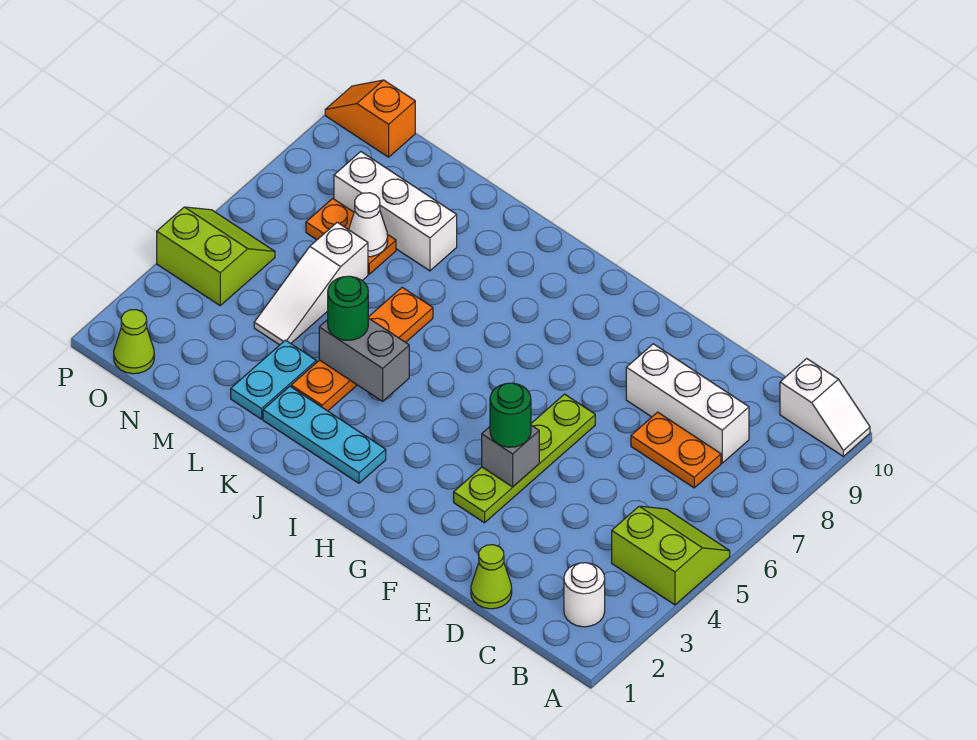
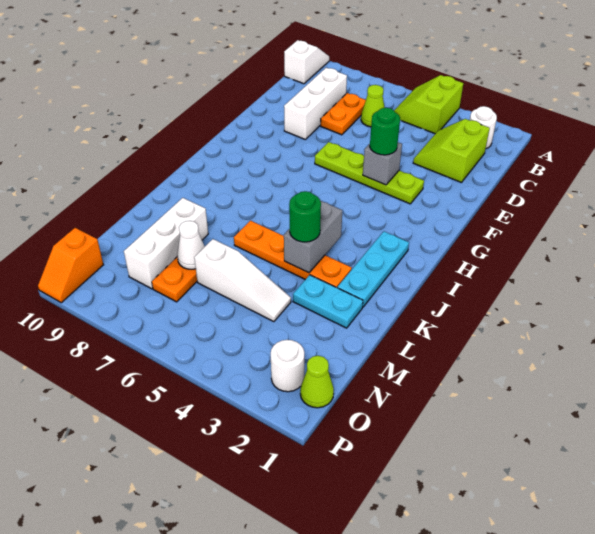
lime 1x1 cone [471,545,512,609] -> lime 1x1 cone moved to [361,85,385,127]
none -> white 1x1 round brick [271,340,304,392]
lime 2x2 slope [157,207,275,306] -> lime 2x2 slope moved to [413,119,490,183]

